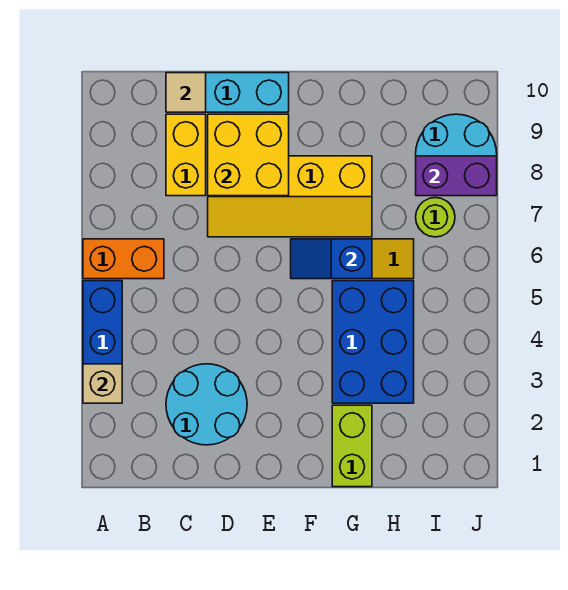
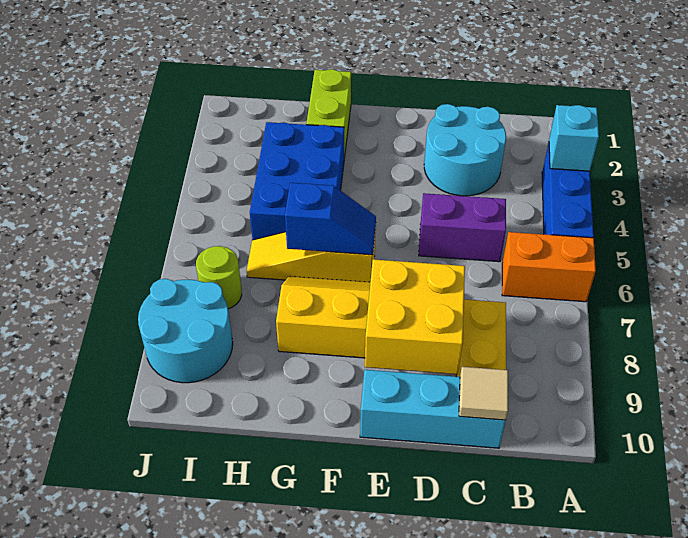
tan 1x1 brick [83,364,122,403] -> cyan 1x1 brick [549,105,599,171]
purple 1x2 brick [416,156,497,196] -> purple 1x2 brick moved to [419,193,506,262]

